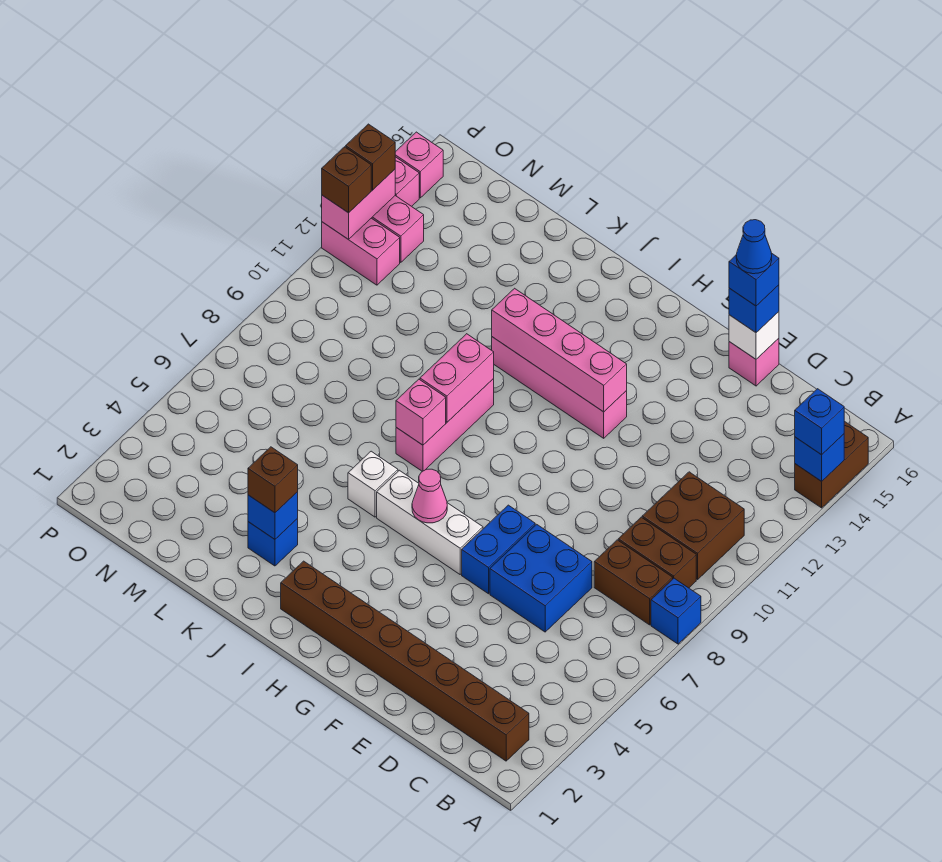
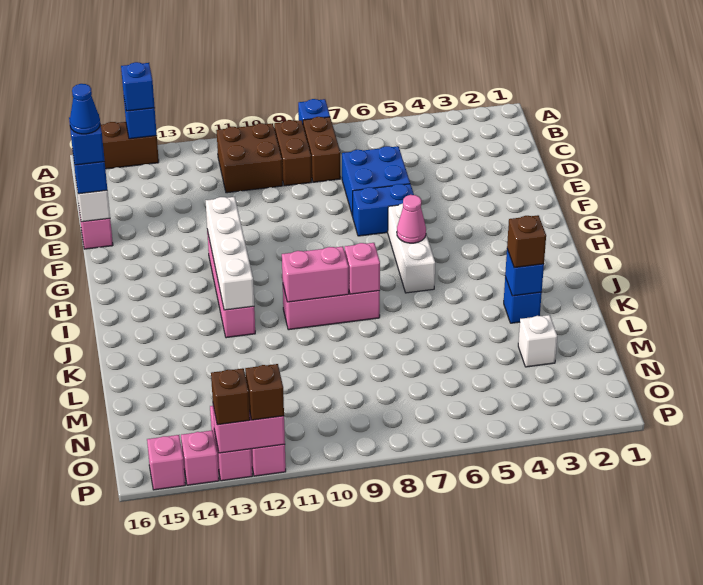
brown 1x8 brick [281,561,529,761] -> none
pink 1x4 brick [492,288,627,412] -> white 1x4 brick [206,197,254,310]
white 1x1 brick [348,451,398,517] -> white 1x1 brick moved to [518,315,557,367]

